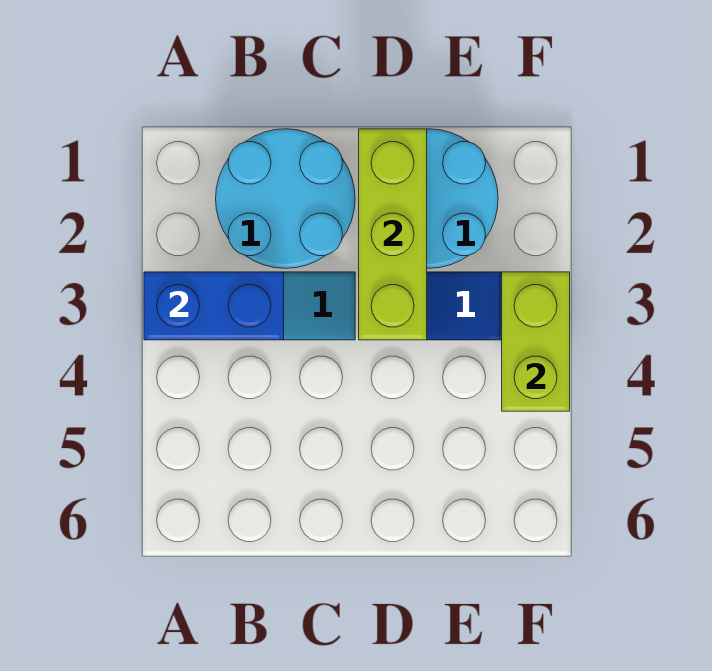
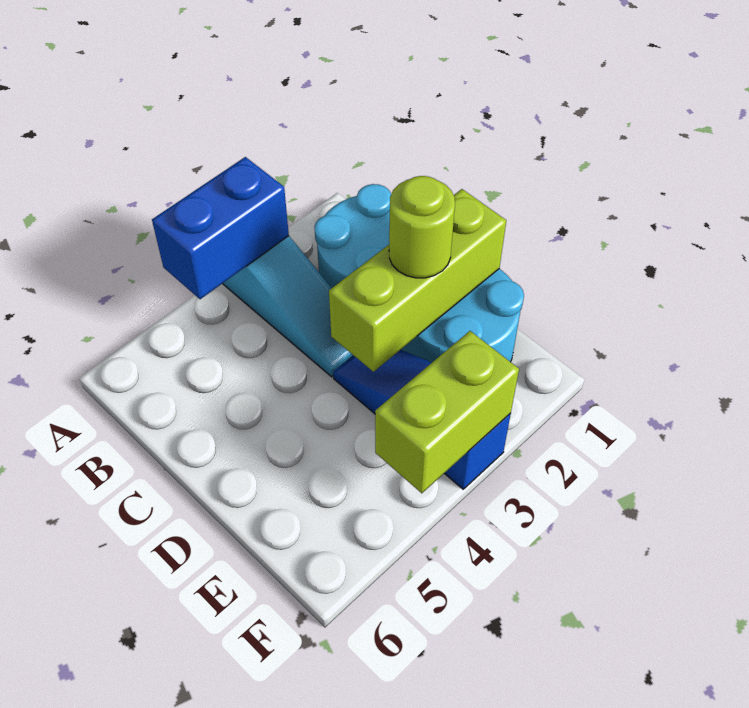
blue 1x2 brick [144,272,284,340] -> blue 1x2 brick turned to [152,157,289,299]
none -> lime 1x1 round brick [389,176,455,278]

